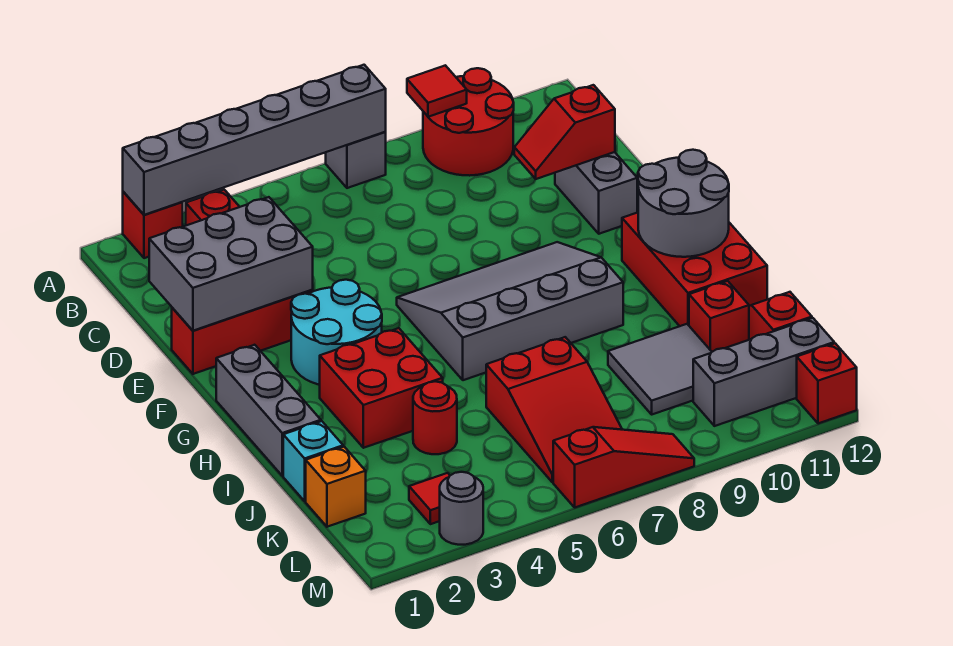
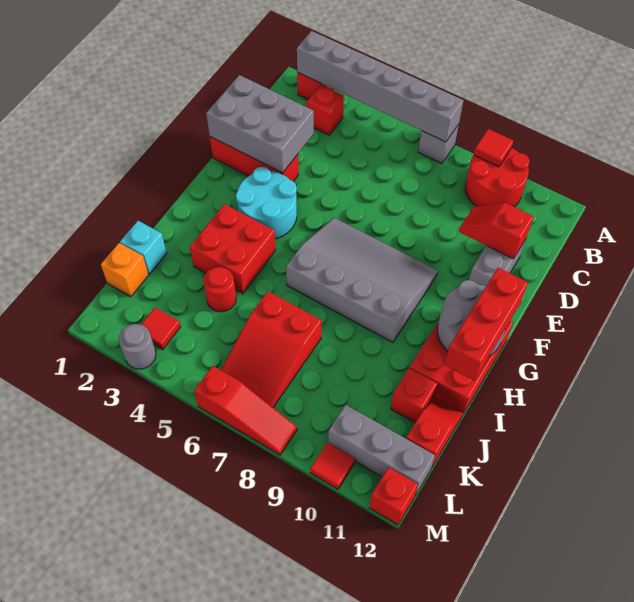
grey 1x3 brick [216,345,321,476] -> none
none -> red 1x3 brick [445,268,528,381]
grey 2x2 tile [608,324,712,414] -> none
none -> red 1x1 tile [310,442,355,489]

